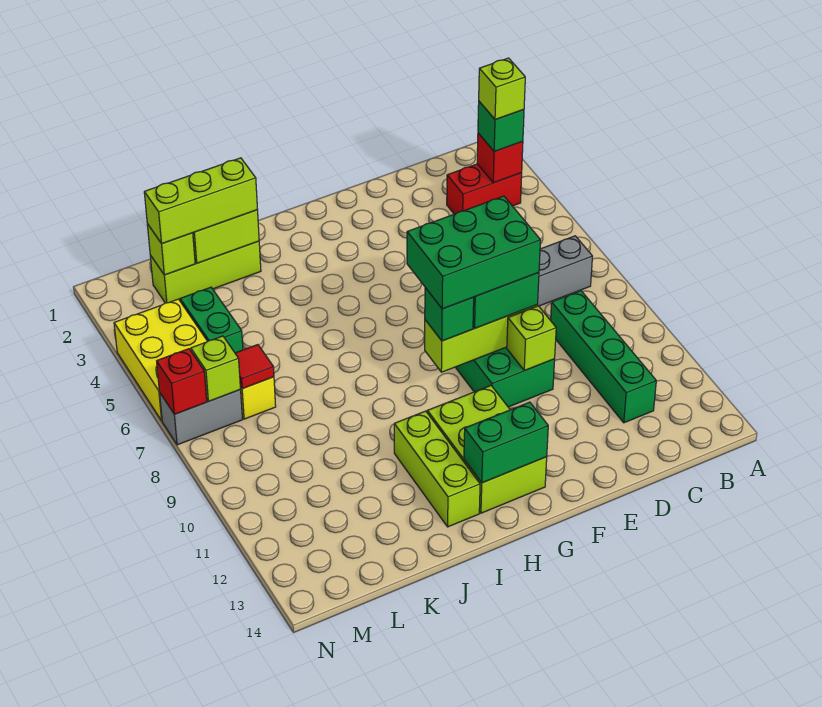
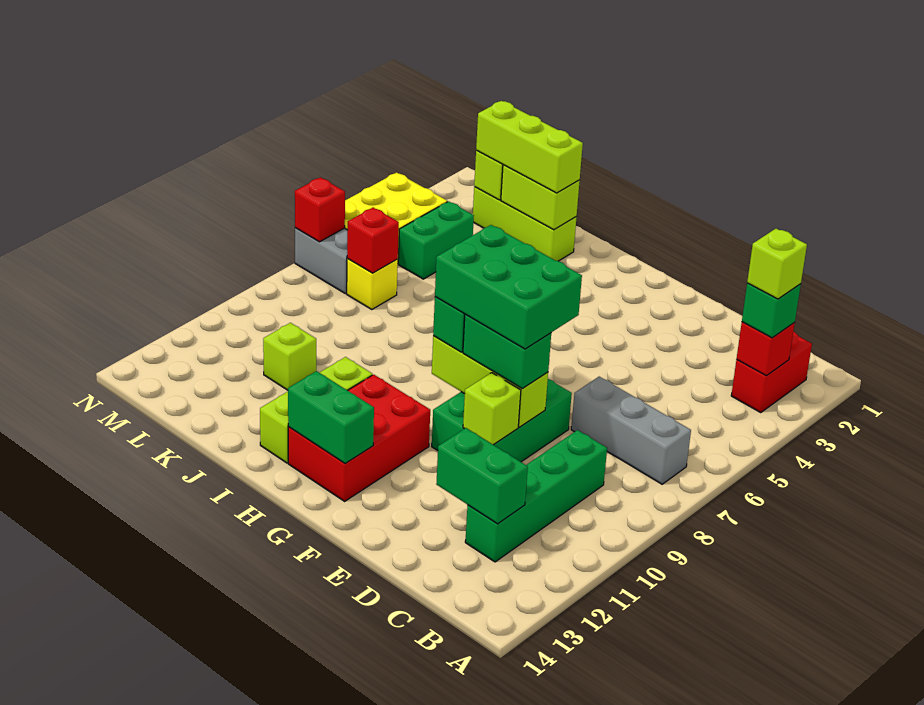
red 1x2 brick [447,164,522,214] -> red 1x2 brick turned to [731,332,812,413]
none -> green 1x2 brick [436,428,528,524]
lime 2x3 brick [427,386,547,513] -> red 2x3 brick [288,375,430,501]
red 1x1 tile [235,345,274,389] -> red 1x1 brick [347,208,399,273]
lime 1x1 brick [191,336,241,401] -> lime 1x1 brick moved to [263,323,316,390]

